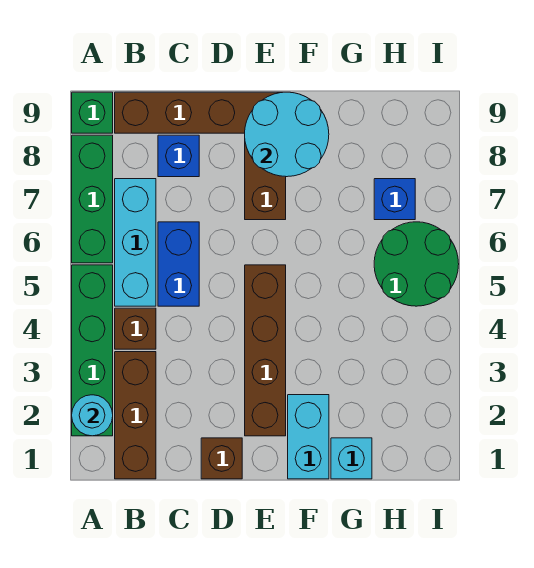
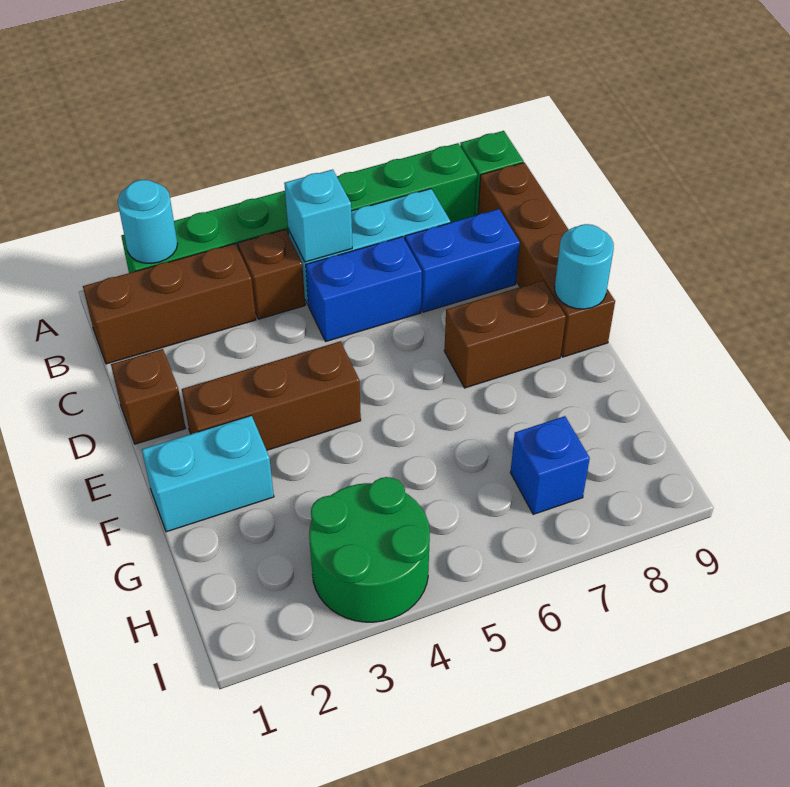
blue 1x1 brick [158,135,199,177] -> blue 1x2 brick [405,209,520,312]
brown 1x4 brick [245,265,286,436] -> brown 1x3 brick [182,341,361,450]
cyan 2x2 round brick [245,92,329,177] -> cyan 1x1 round brick [555,224,614,309]
cyan 1x1 brick [331,438,372,479] -> cyan 1x1 brick moved to [284,170,352,262]
green 2x2 round brick [374,222,459,306] -> green 2x2 round brick moved to [309,477,430,622]

